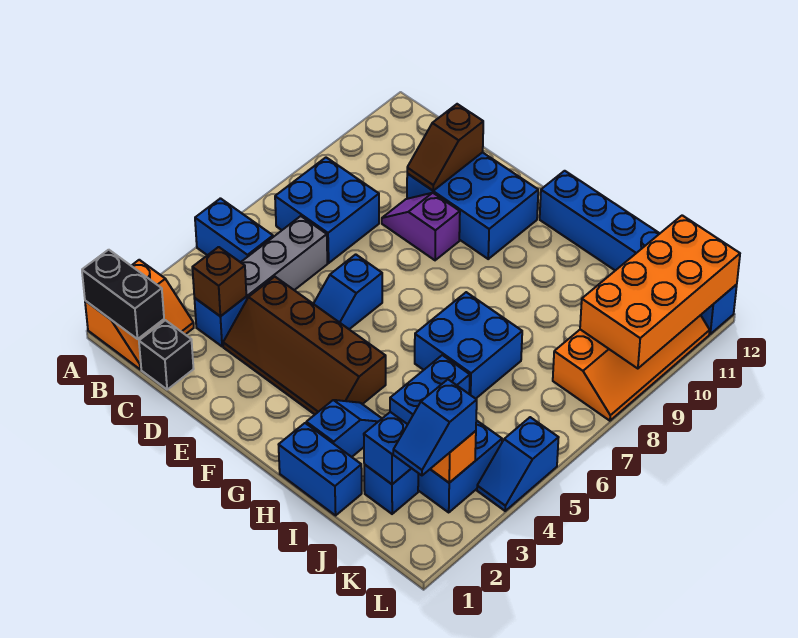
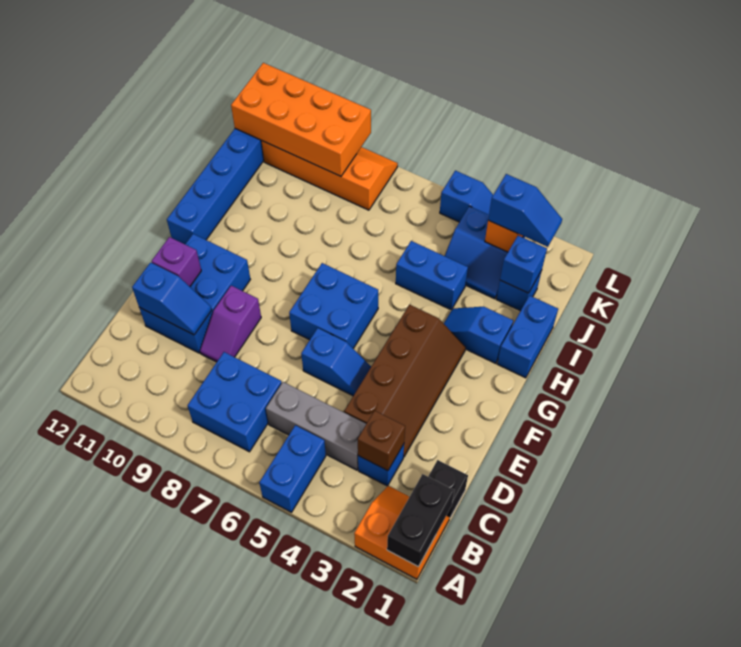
brown 1x2 slope [407,104,483,191] -> blue 1x2 slope [132,263,212,335]
none -> purple 1x1 brick [151,237,201,286]
blue 2x2 brick [415,292,522,399] -> blue 2x2 brick moved to [289,263,378,349]

